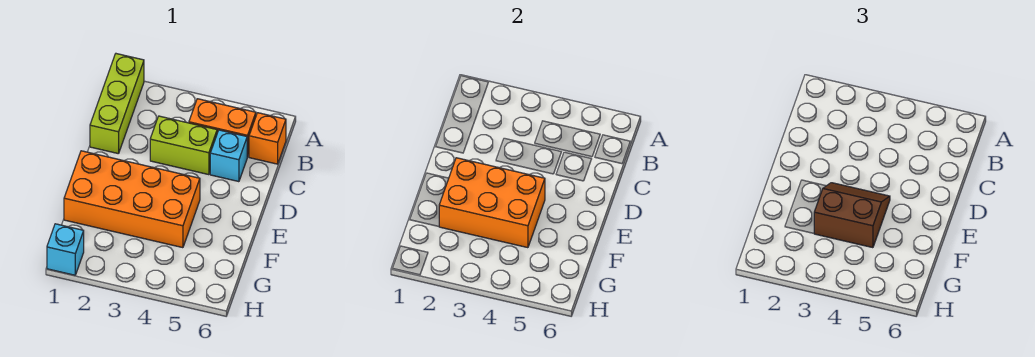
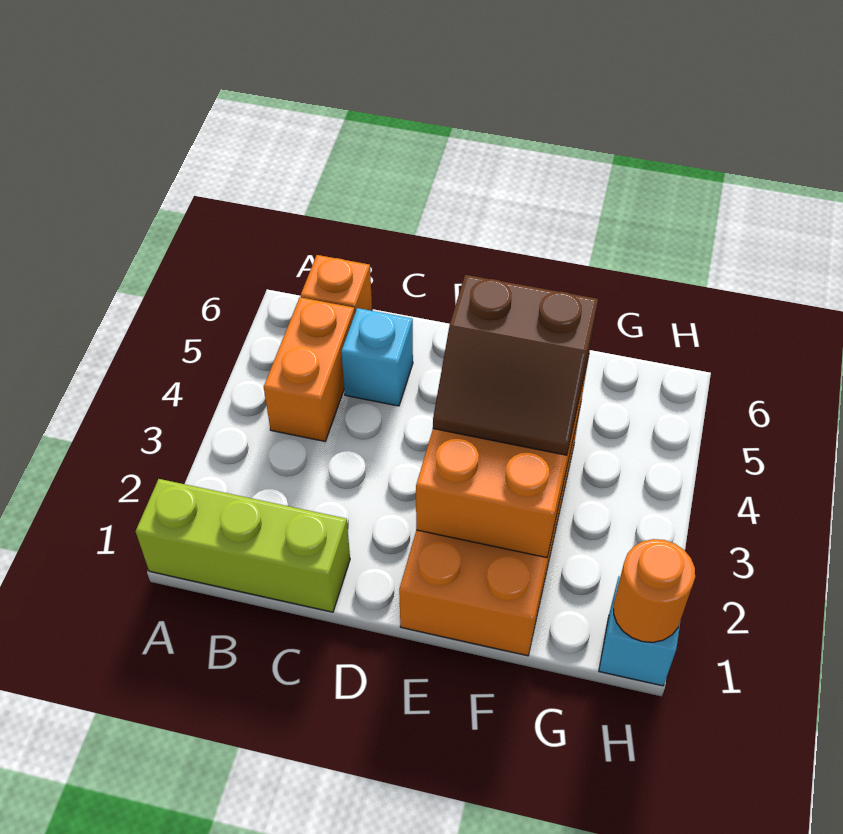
lime 1x2 brick [150,116,217,175] -> none
brown 2x2 slope [814,183,890,248] -> brown 2x2 slope turned to [433,275,598,455]
none -> orange 1x1 round brick [614,539,695,642]

